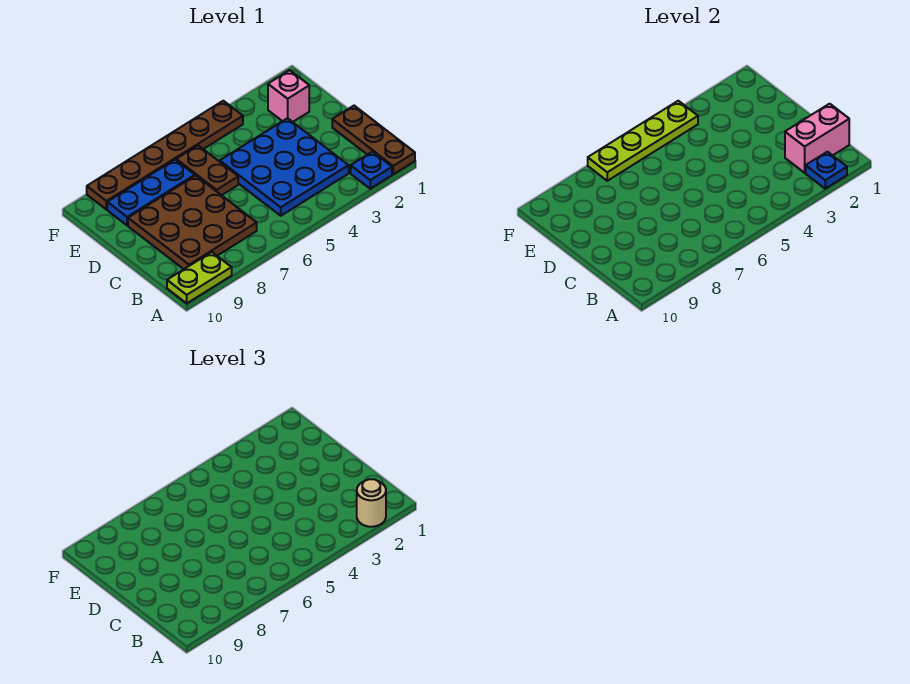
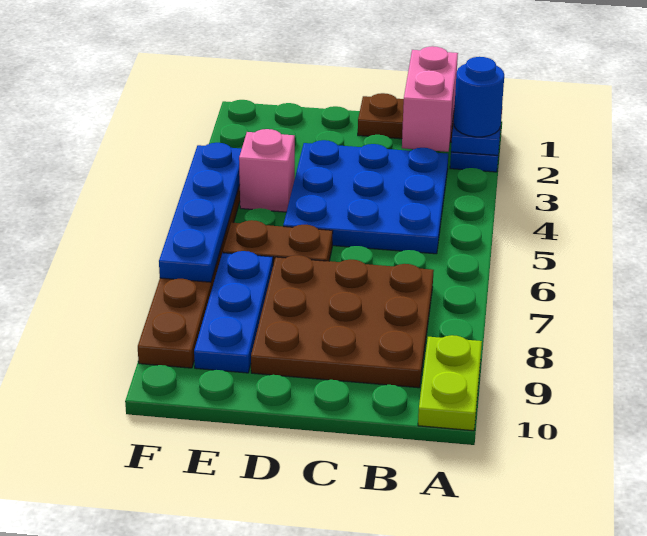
tan 1x1 round brick [357,479,386,527] -> blue 1x1 round brick [454,57,504,137]
pink 1x1 brick [268,70,309,122] -> pink 1x1 brick moved to [239,129,295,212]
lime 1x4 plate [588,101,698,181] -> blue 1x4 plate [159,143,242,282]

